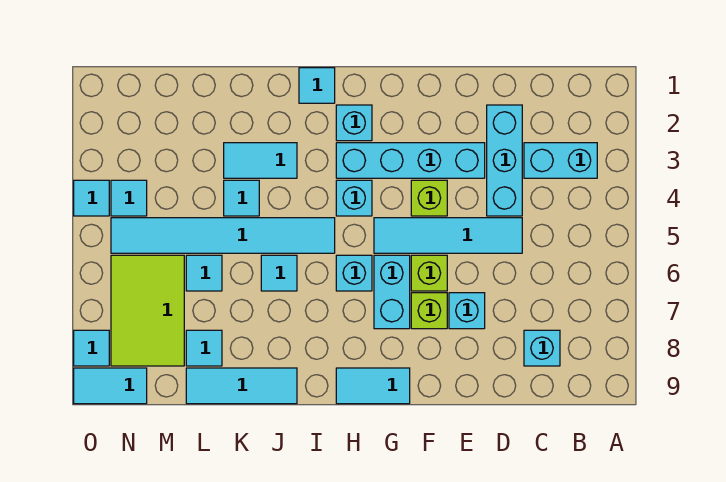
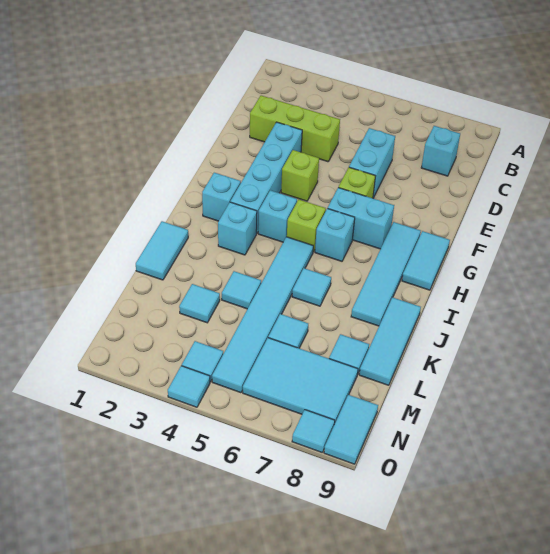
cyan 1x2 brick [524,143,597,178] -> cyan 1x2 brick moved to [349,128,395,198]
cyan 1x3 brick [487,105,522,216] -> lime 1x3 brick [250,96,340,162]
cyan 1x4 tile [374,218,522,253] -> cyan 1x4 tile moved to [351,222,421,326]
cyan 1x1 brick [449,293,485,329] -> cyan 1x1 brick moved to [218,202,257,255]
lime 1x1 brick [411,293,447,329] -> lime 1x1 brick moved to [287,200,326,252]
cyan 1x1 tile [299,68,335,103] -> cyan 1x1 tile moved to [179,284,220,323]
cyan 1x2 tile [224,143,297,178] -> cyan 1x2 tile moved to [136,221,188,280]
lime 2x3 tile [111,255,184,366] -> cyan 2x3 tile [243,338,358,424]

